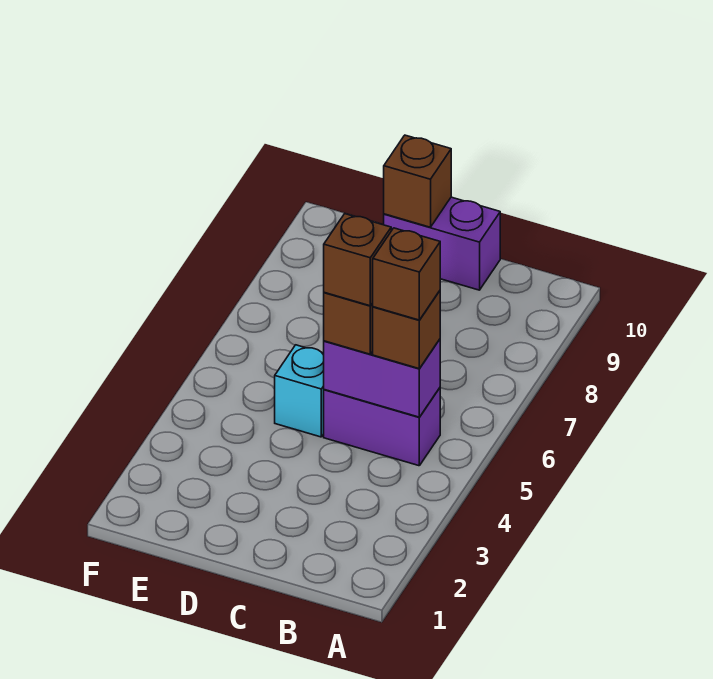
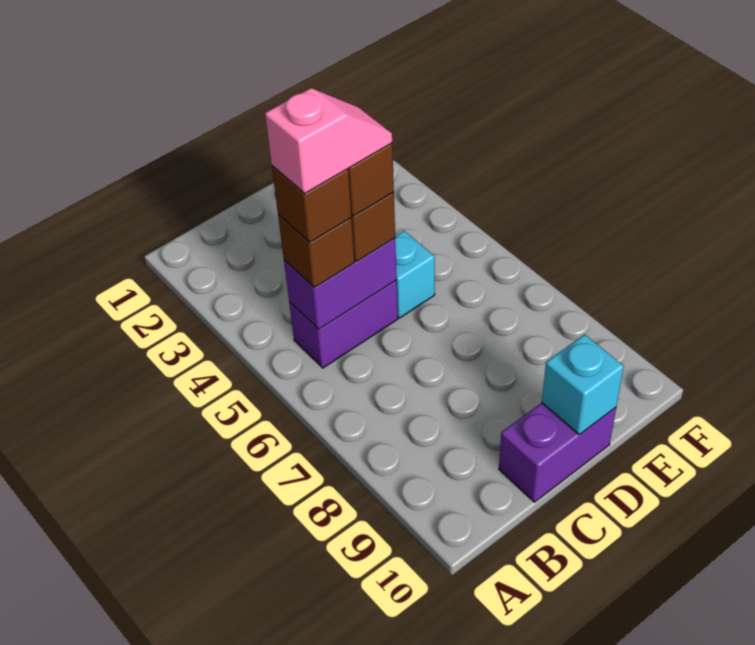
none -> pink 1x2 slope [265,88,392,194]
brown 1x1 brick [384,135,451,227] -> cyan 1x1 brick [542,335,624,435]

